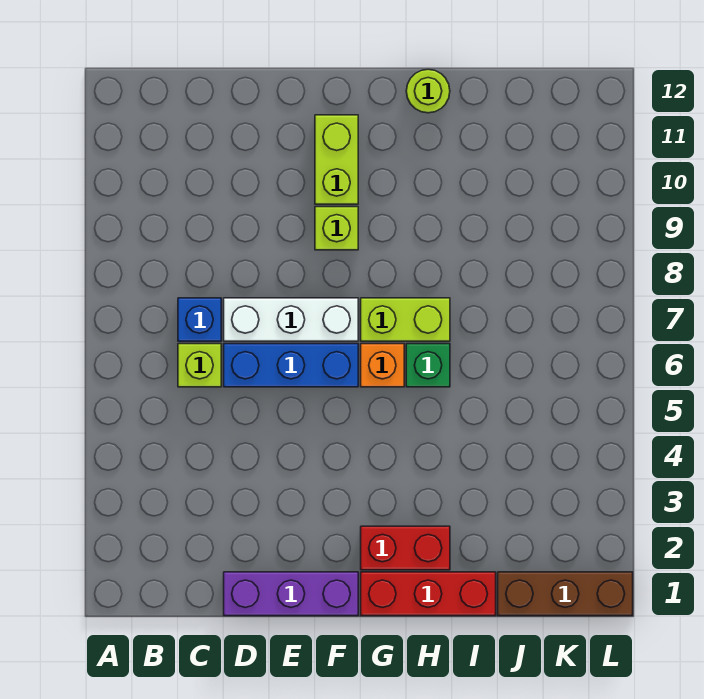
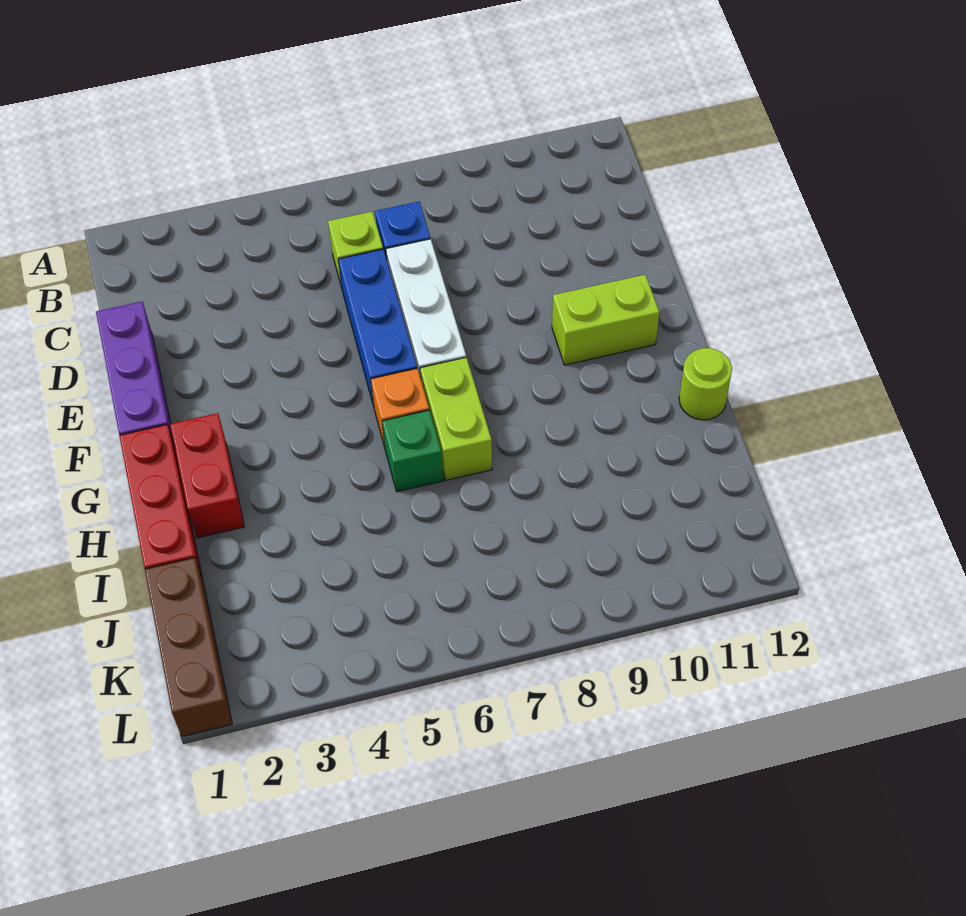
lime 1x1 brick [315,207,358,250] -> none

